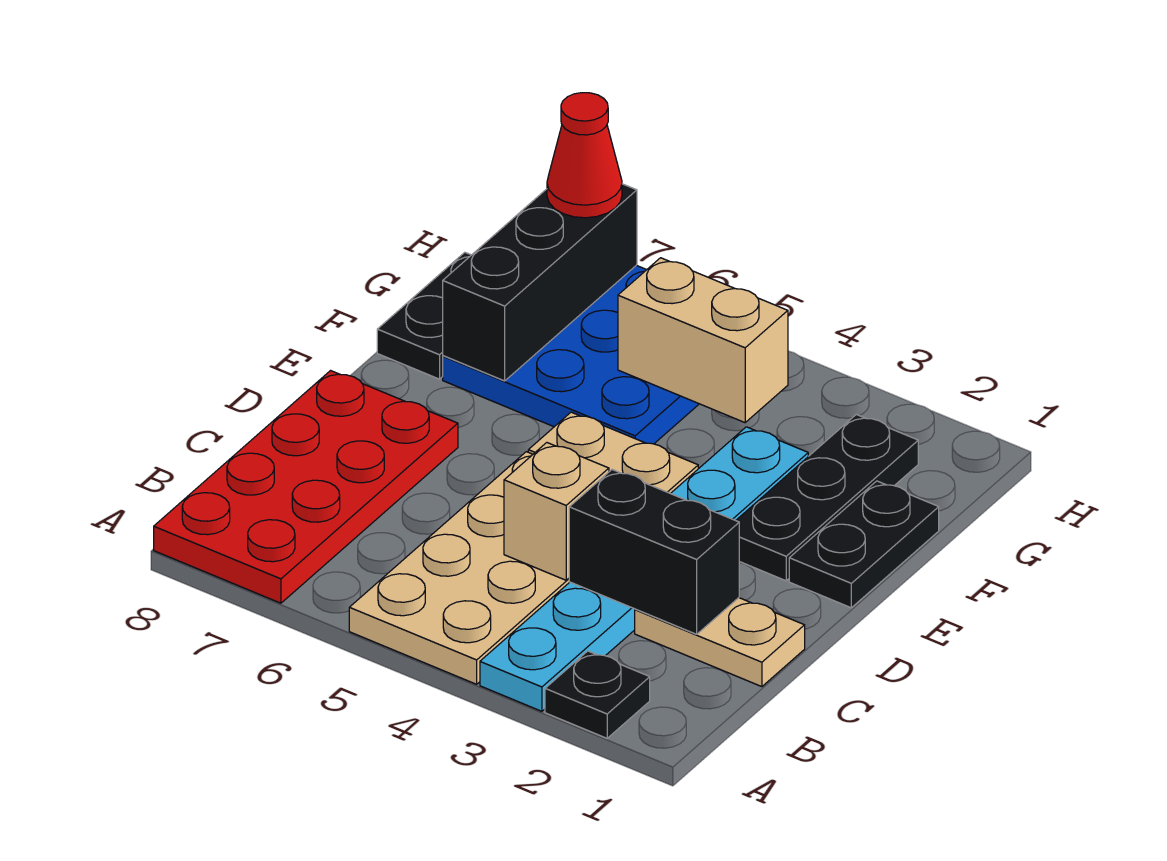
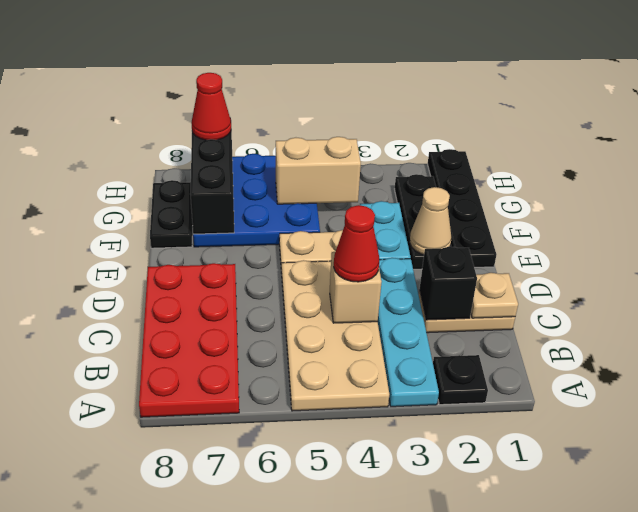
none -> tan 1x1 plate [471,273,518,318]
black 1x2 brick [569,470,739,634] -> black 1x1 brick [420,247,477,320]
none -> red 1x1 cone [334,205,380,282]
black 1x2 plate [789,481,939,608] -> black 1x4 plate [428,149,496,267]
none -> tan 1x1 cone [410,187,451,255]

